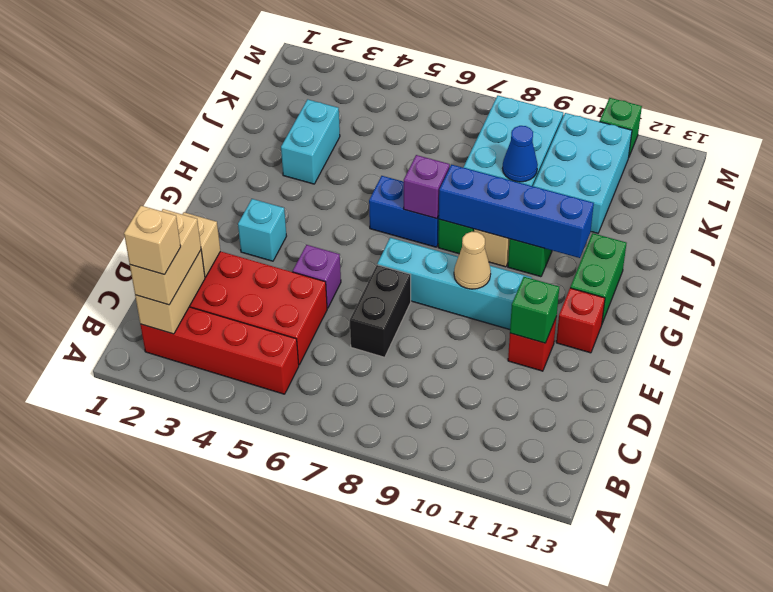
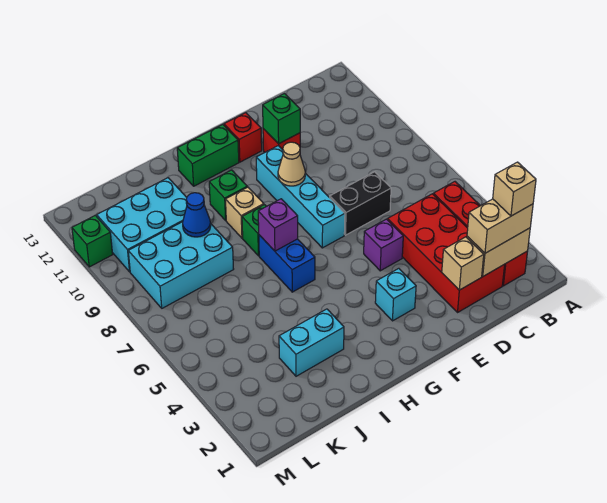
blue 1x4 brick [439,165,594,258] -> none

